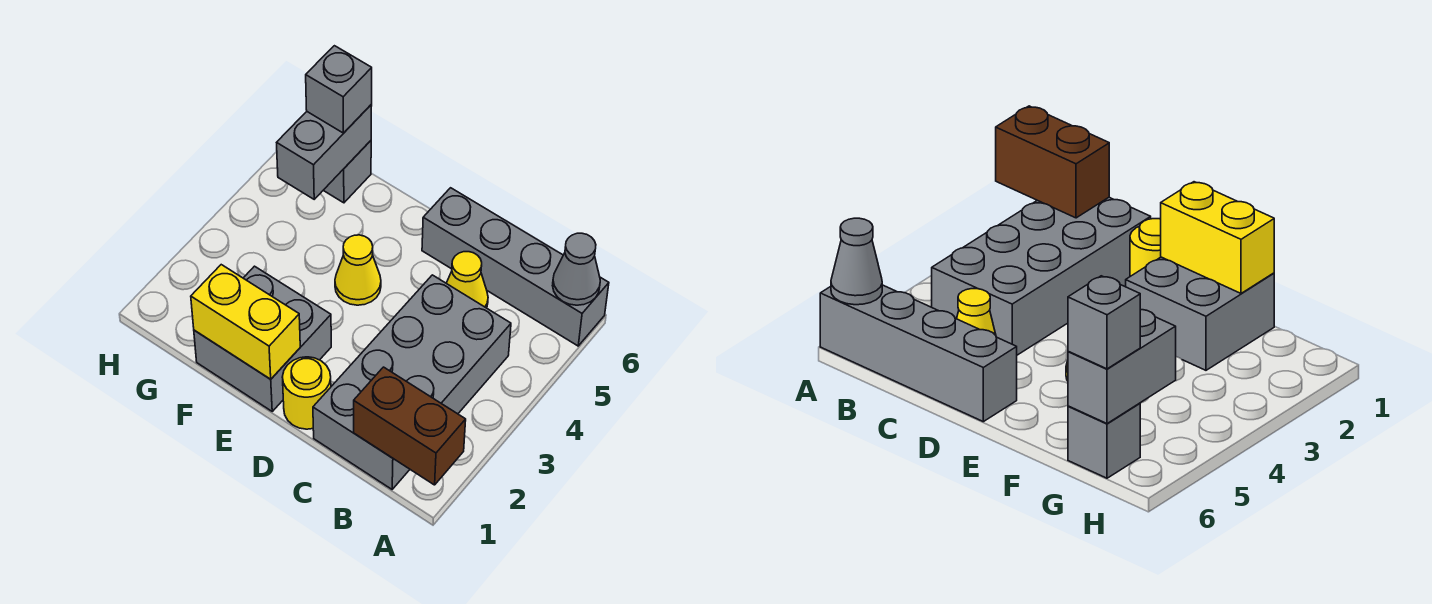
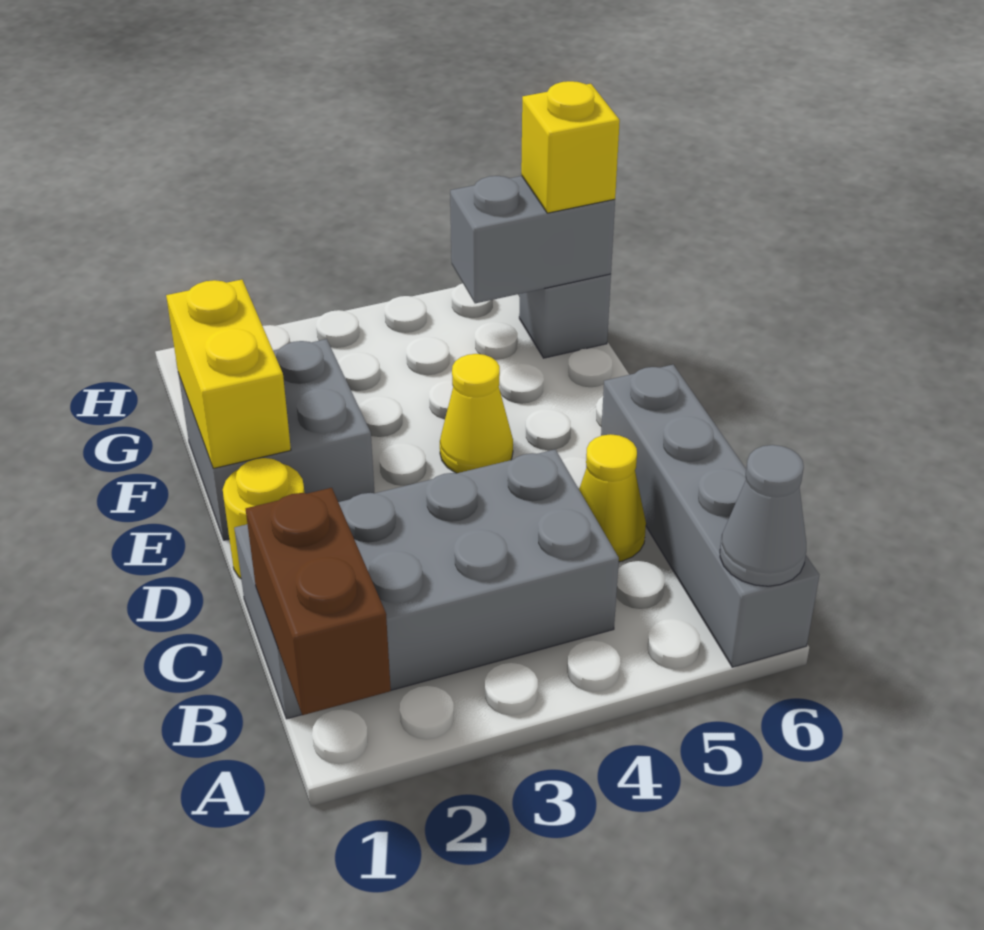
grey 1x1 brick [306,46,372,133] -> yellow 1x1 brick [521,81,620,213]

